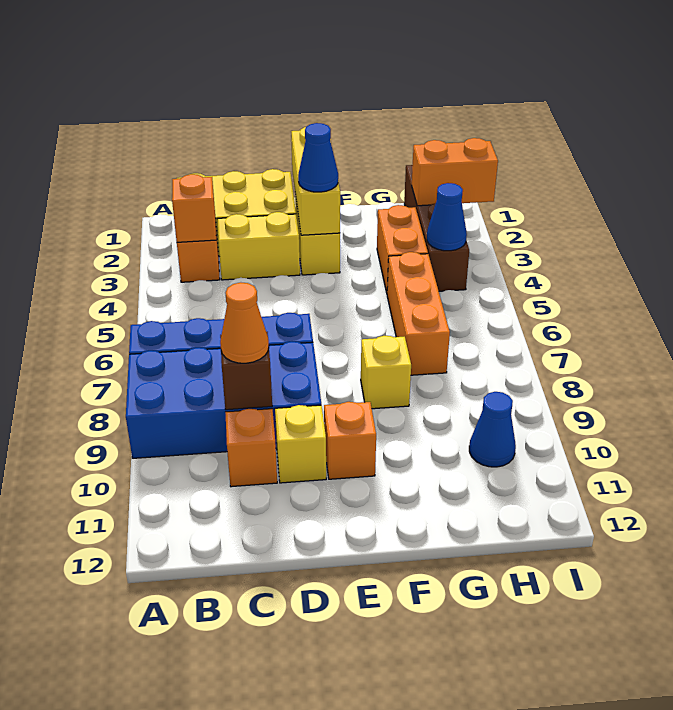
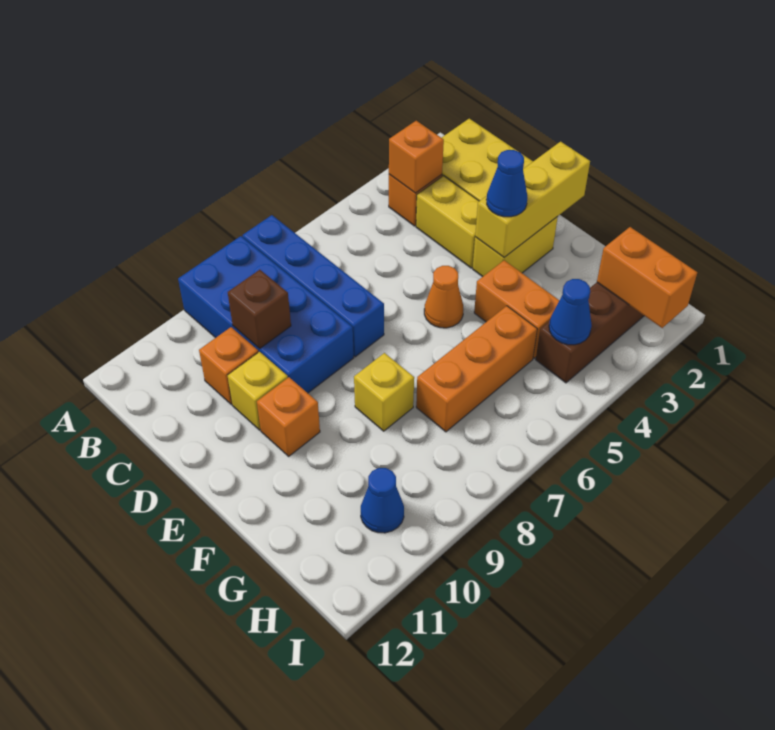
orange 1x1 cone [220,282,269,363] -> orange 1x1 cone moved to [424,266,463,328]
orange 1x2 brick [377,205,428,293] -> orange 1x2 brick turned to [474,260,559,358]

